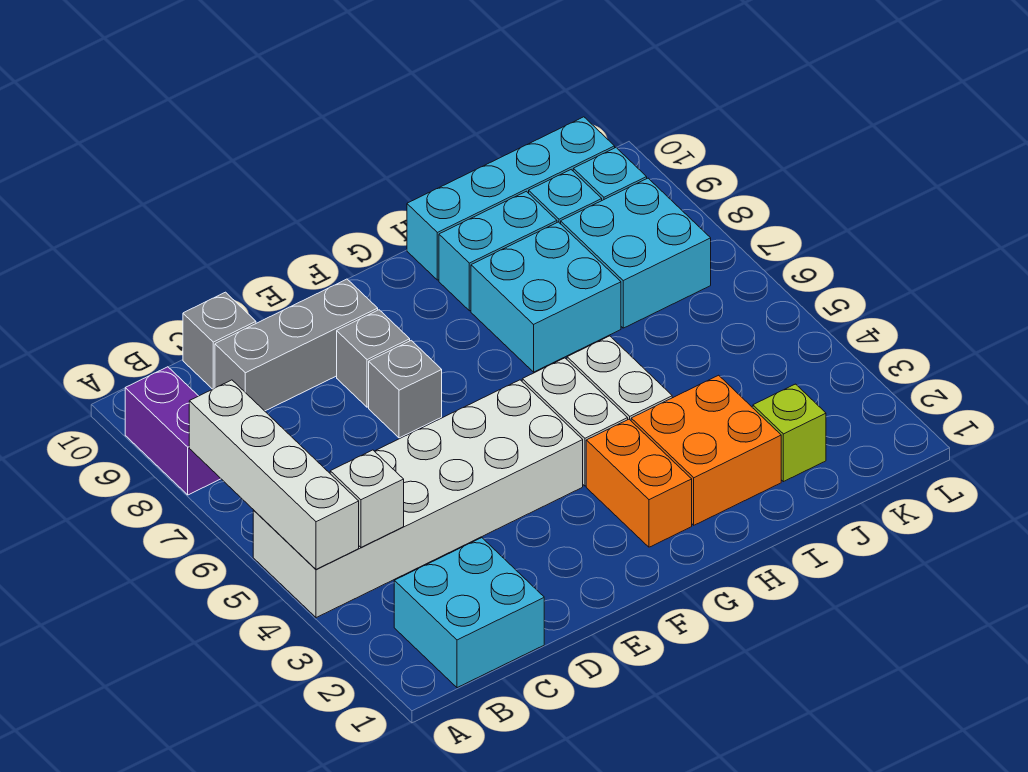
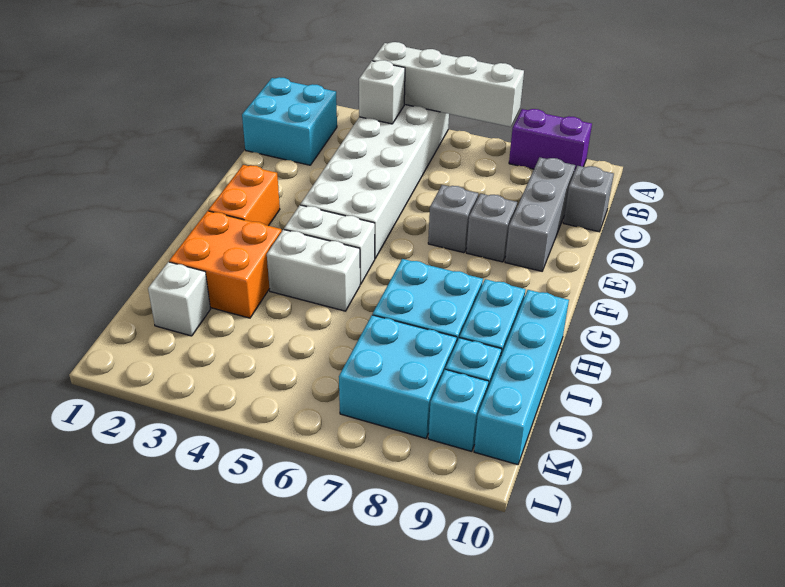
orange 1x2 brick [586,419,692,547] -> orange 1x2 brick turned to [208,165,280,226]
lime 1x1 brick [753,384,826,482] -> white 1x1 brick [148,262,210,336]

